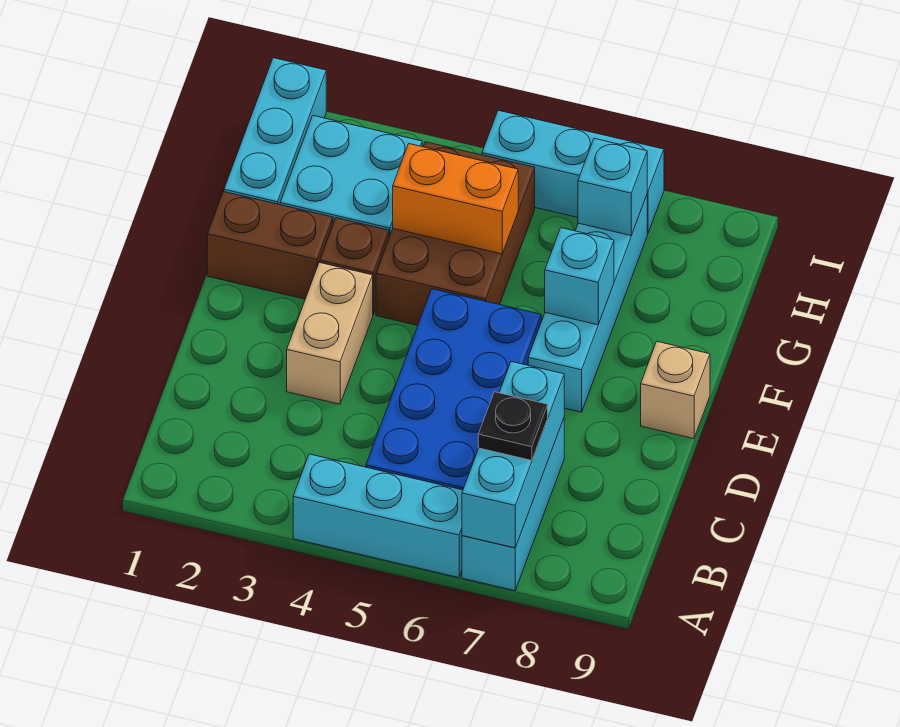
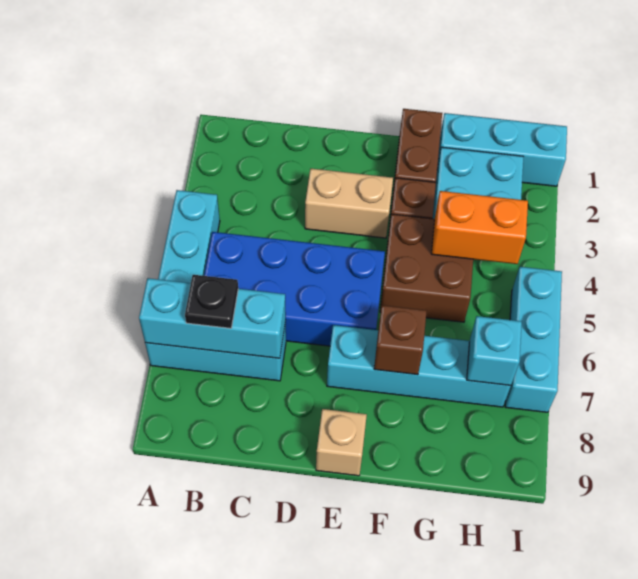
brown 2x3 brick [376,142,535,325] -> brown 2x2 brick [380,214,473,322]
cyan 1x1 brick [545,228,614,325] -> brown 1x1 brick [374,305,427,375]
orange 1x2 brick [393,144,518,254] -> orange 1x2 brick turned to [431,191,528,264]

